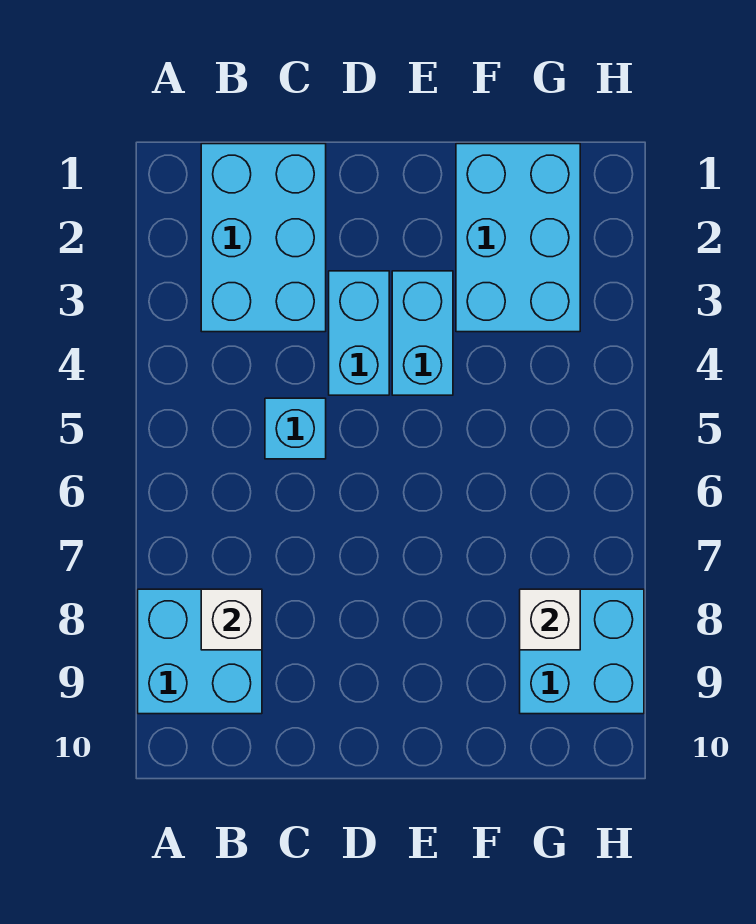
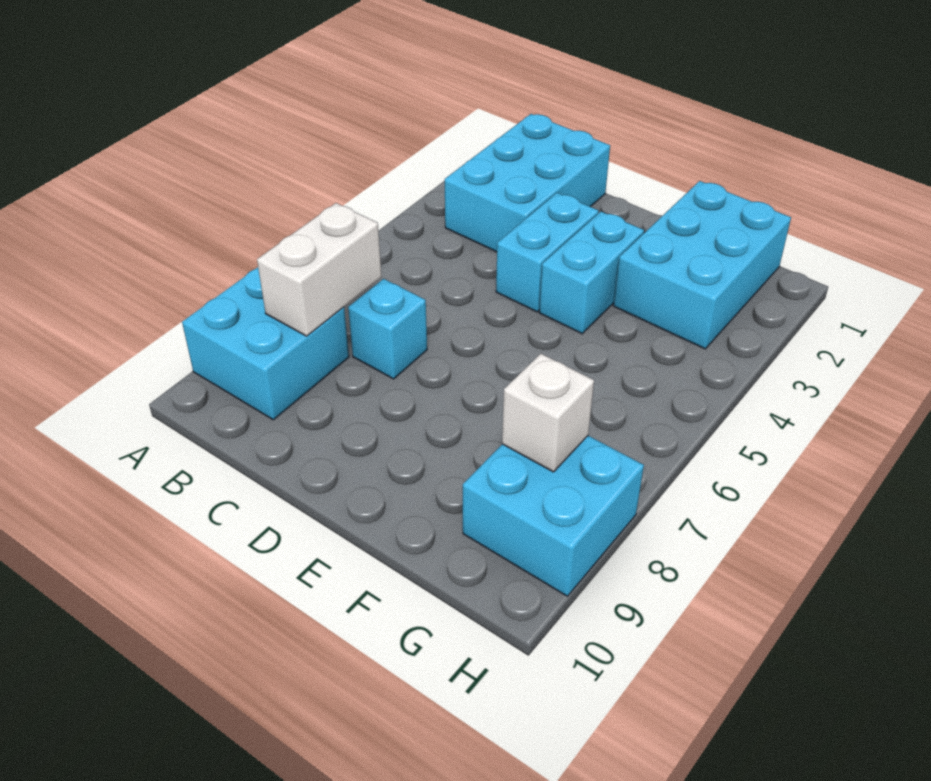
white 1x1 brick [201,589,262,650] -> white 1x2 brick [257,203,381,336]
cyan 1x1 brick [265,398,326,459] -> cyan 1x1 brick moved to [348,279,427,379]

